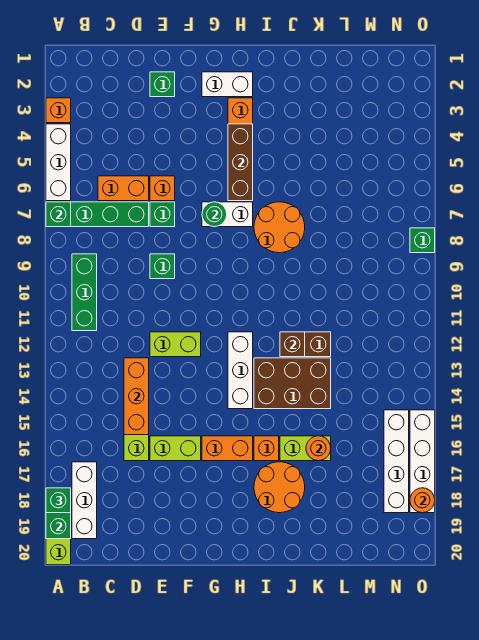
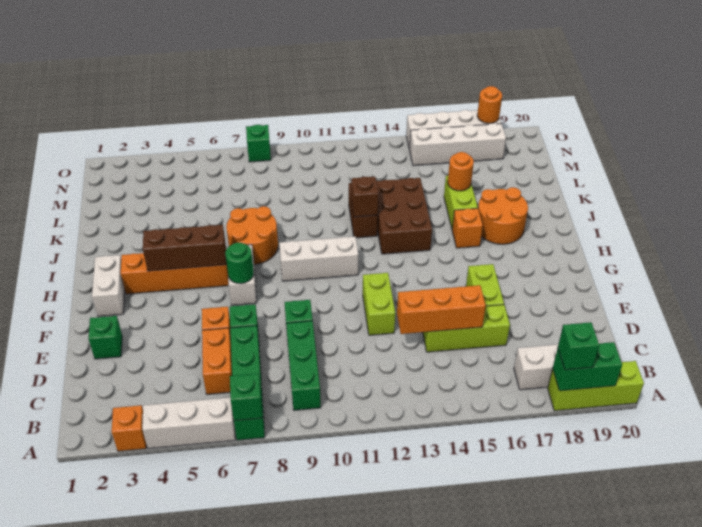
green 1x3 brick [72,254,97,331] -> green 1x3 brick turned to [286,321,321,410]
orange 1x2 brick [202,436,253,461] -> none
white 1x3 brick [228,332,253,409] -> white 1x3 brick moved to [279,236,358,281]

